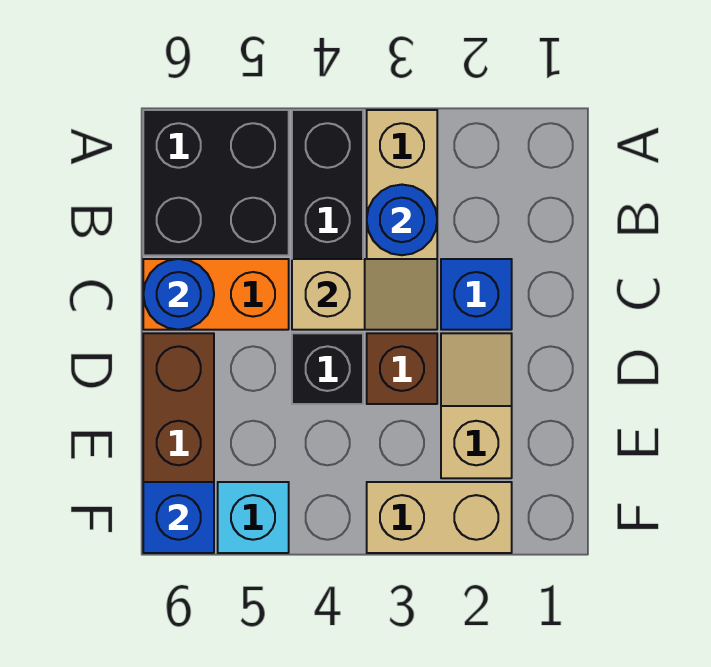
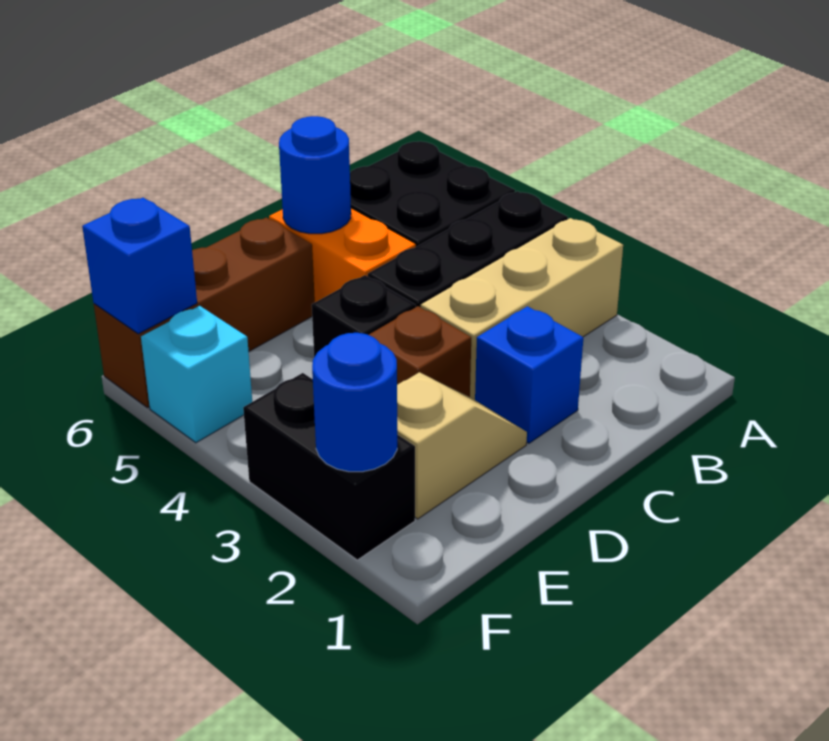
blue 1x1 round brick [367,185,437,255] -> blue 1x1 round brick moved to [312,333,397,472]
tan 1x2 slope [292,259,437,330] -> none
tan 1x2 brick [367,482,512,553] -> black 1x2 brick [243,373,415,560]

